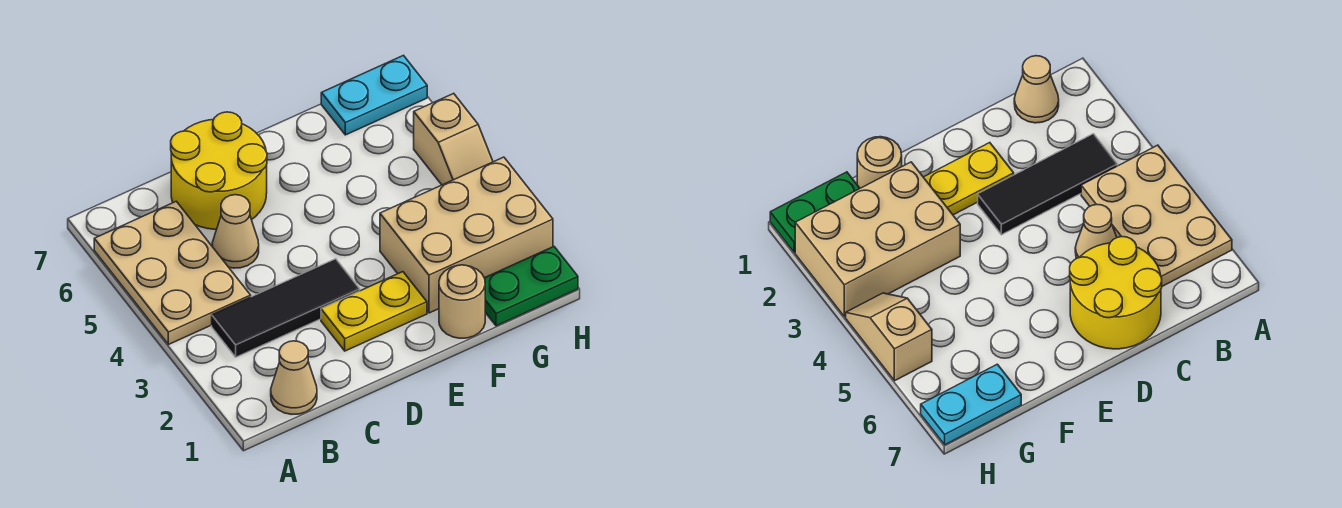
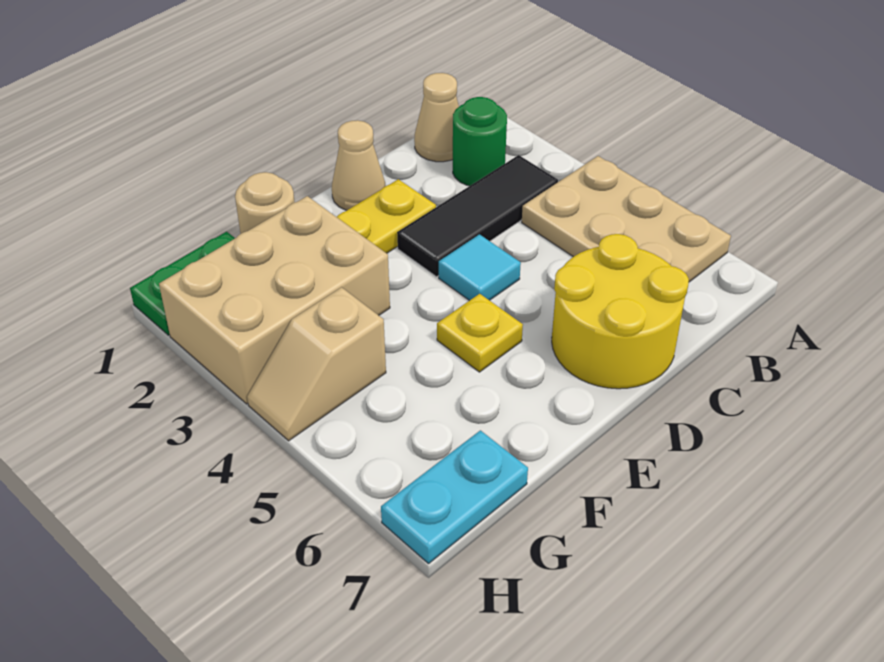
none -> green 1x1 round brick [453,97,507,186]
tan 1x1 cone [212,195,259,268] -> tan 1x1 cone moved to [332,120,386,210]
none -> cyan 1x1 tile [439,234,521,301]
none -> yellow 1x1 plate [437,294,523,372]
tan 1x2 slope [414,93,493,185] -> tan 1x2 slope turned to [247,287,386,441]

